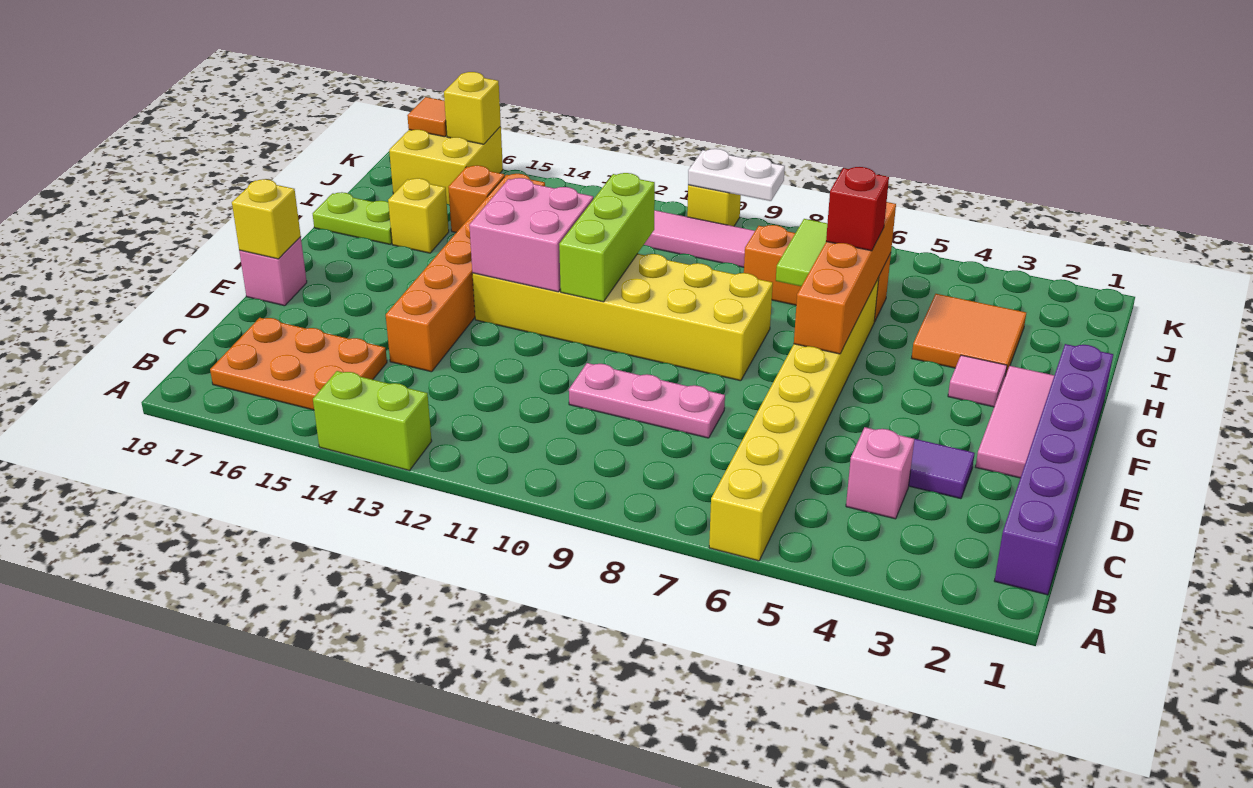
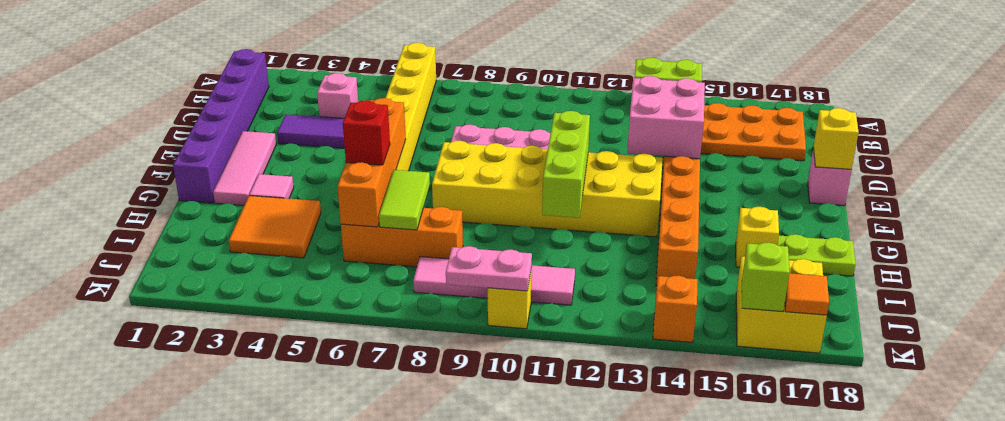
pink 2x2 brick [469,178,593,292] -> pink 2x2 brick moved to [627,76,705,159]
orange 1x1 brick [448,165,505,232] -> orange 1x1 brick moved to [653,276,698,343]
white 1x2 plate [688,149,785,201] -> pink 1x2 plate [446,246,532,291]
yellow 1x1 brick [444,72,501,144] -> lime 1x1 brick [742,242,790,312]

